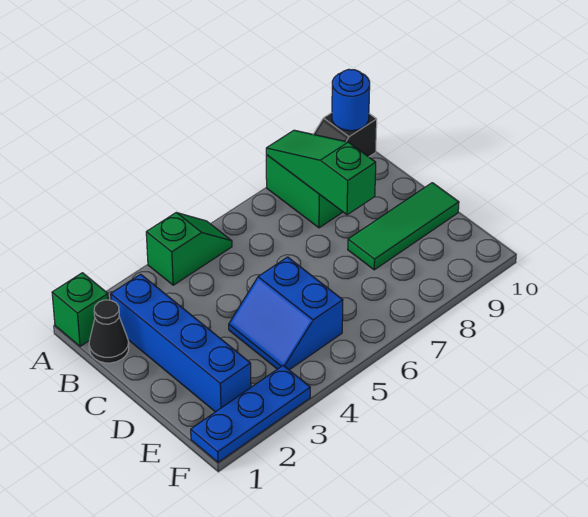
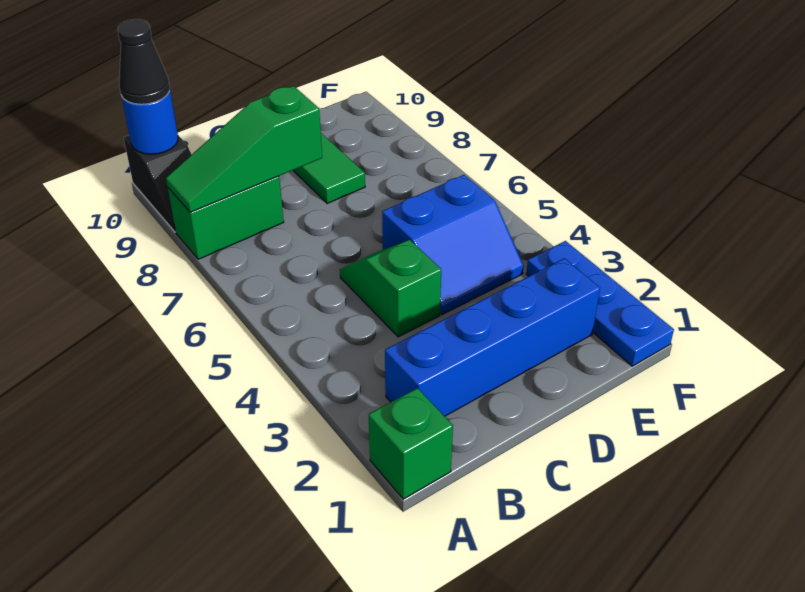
green 1x2 slope [146,213,232,285] -> green 1x2 slope moved to [340,240,441,337]
black 1x1 cone [89,300,129,363] -> black 1x1 cone moved to [117,19,170,104]

